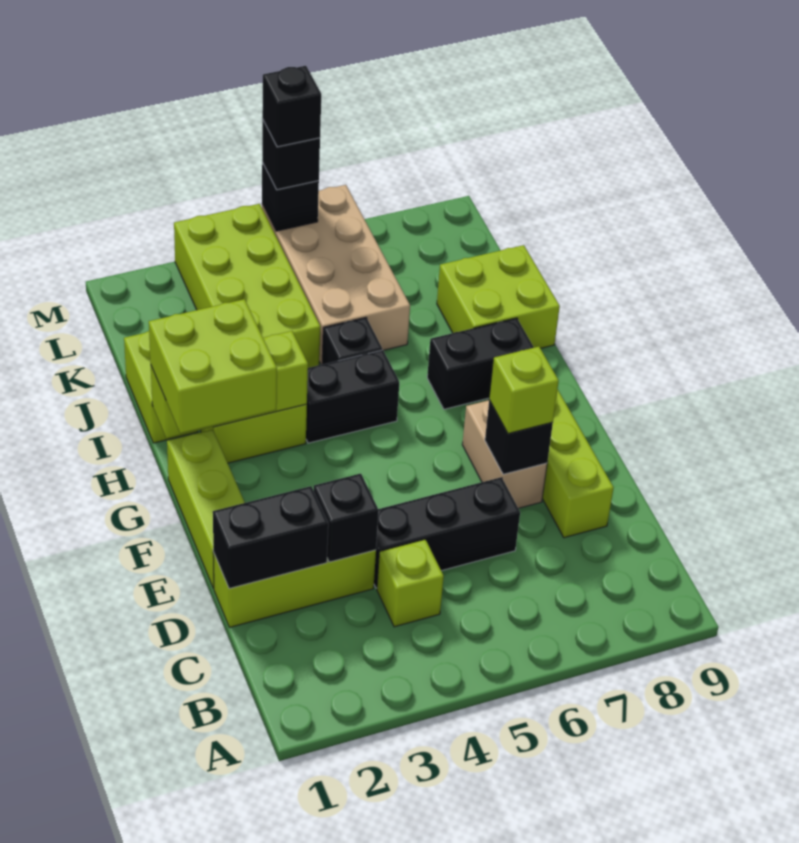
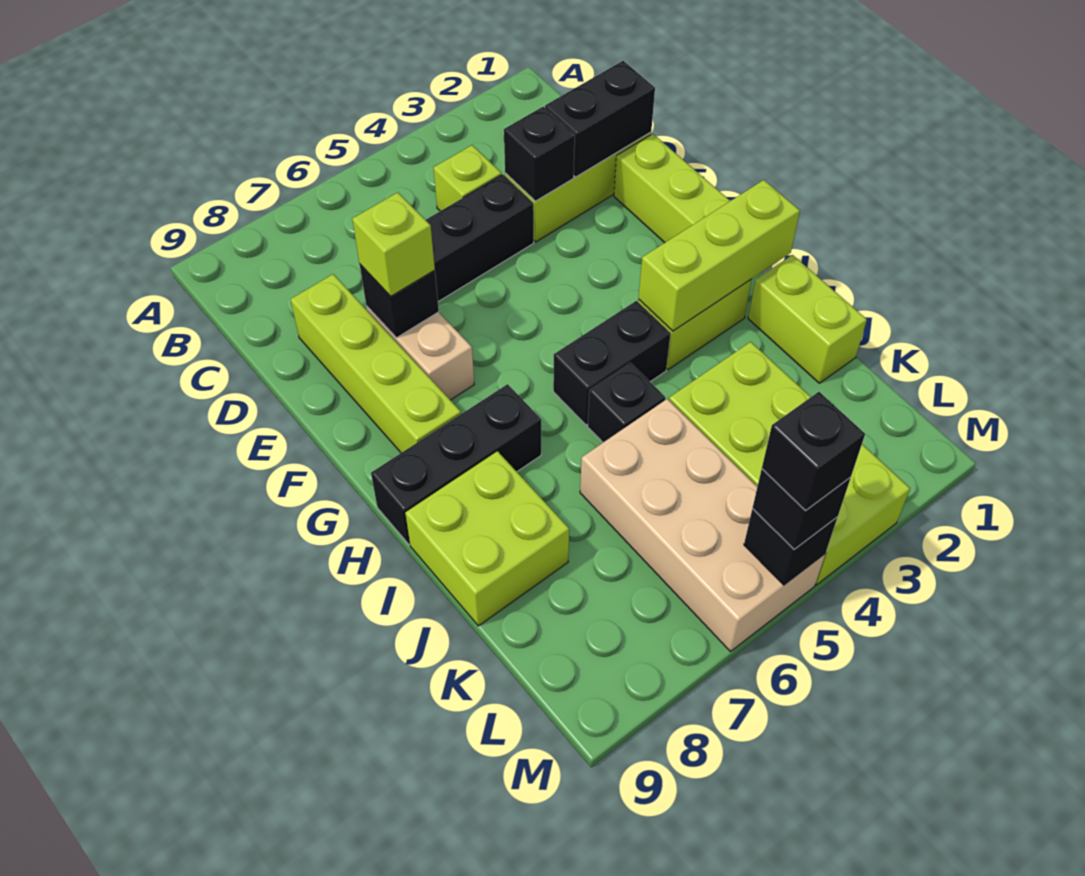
lime 2x2 brick [149,299,277,433] -> none
black 1x2 brick [427,318,534,409] -> black 1x3 brick [371,384,541,544]

